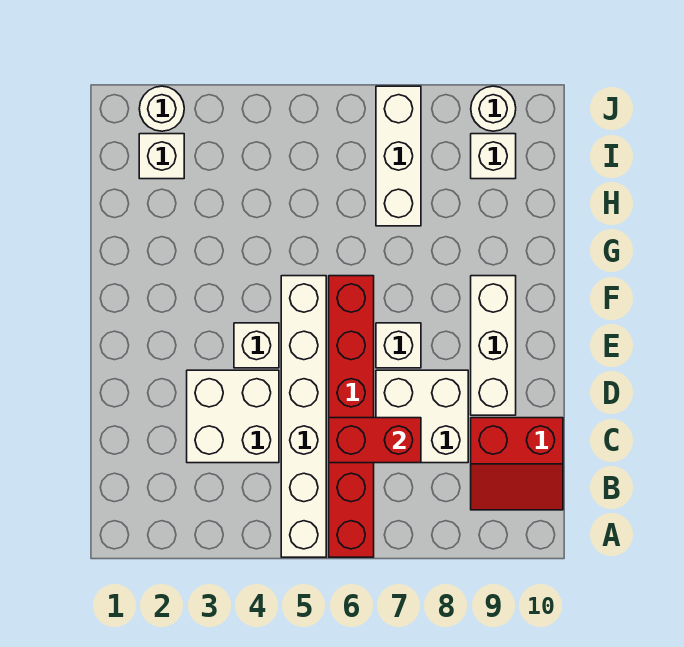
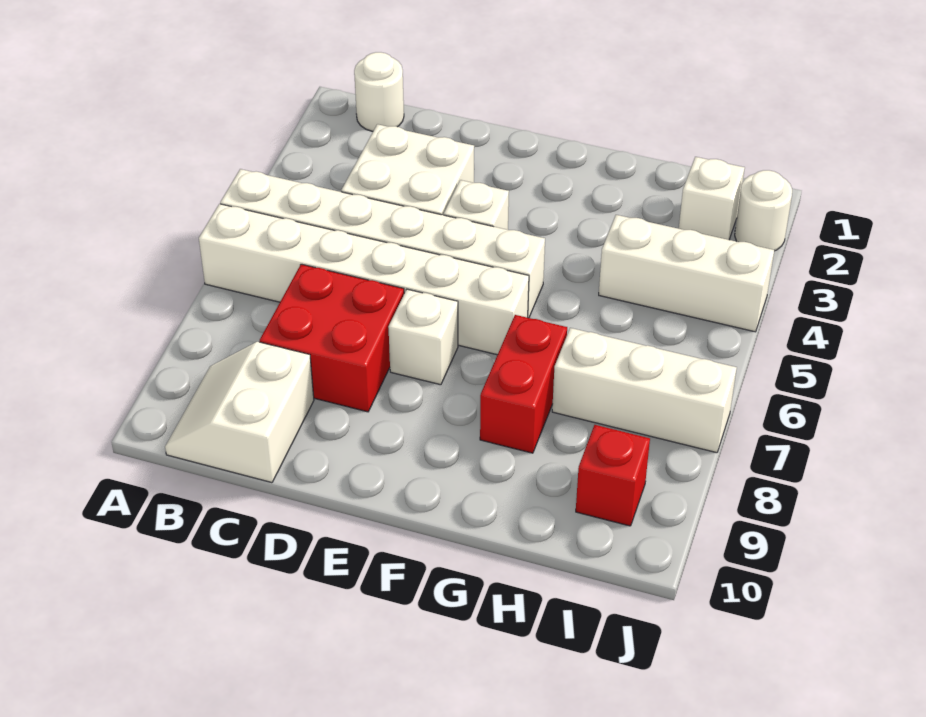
red 1x6 brick [329,276,374,557] -> white 1x6 brick [199,204,529,355]
red 2x2 slope [471,418,563,510] -> white 2x2 slope [165,342,314,483]
red 1x2 brick [329,418,421,463] -> red 1x2 brick moved to [480,315,567,453]
white 2x2 brick [376,370,468,463] -> red 2x2 brick [260,264,404,412]
white 1x3 brick [471,276,516,415] -> white 1x3 brick moved to [599,215,774,332]
white 1x1 brick [471,134,516,179] -> red 1x1 brick [576,425,650,526]
white 1x1 round brick [471,86,516,131] -> white 1x1 round brick moved to [354,52,404,131]

